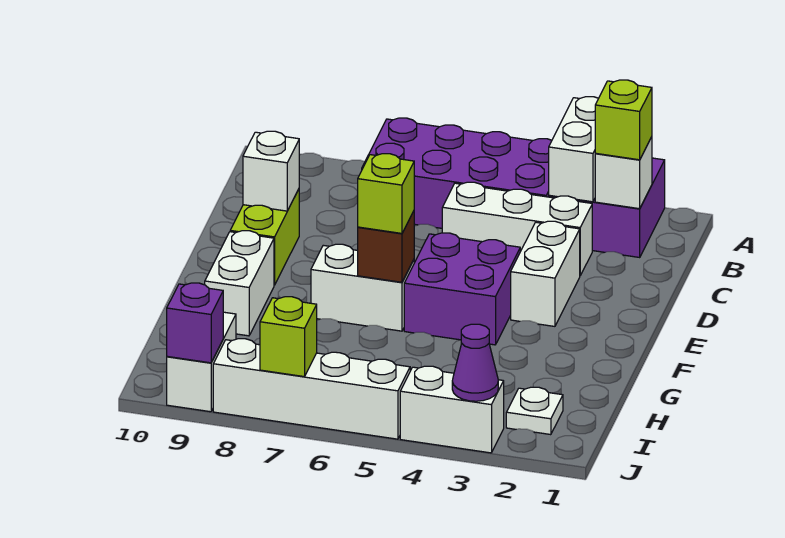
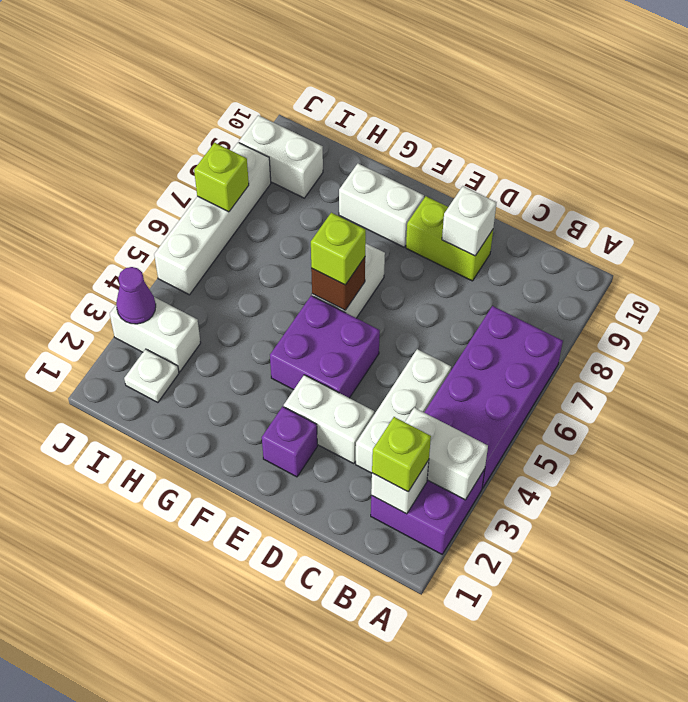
white 1x2 brick [400,366,504,453] -> white 1x2 brick turned to [110,297,201,372]
purple 1x1 brick [167,283,223,363] -> purple 1x1 brick moved to [262,407,317,477]

